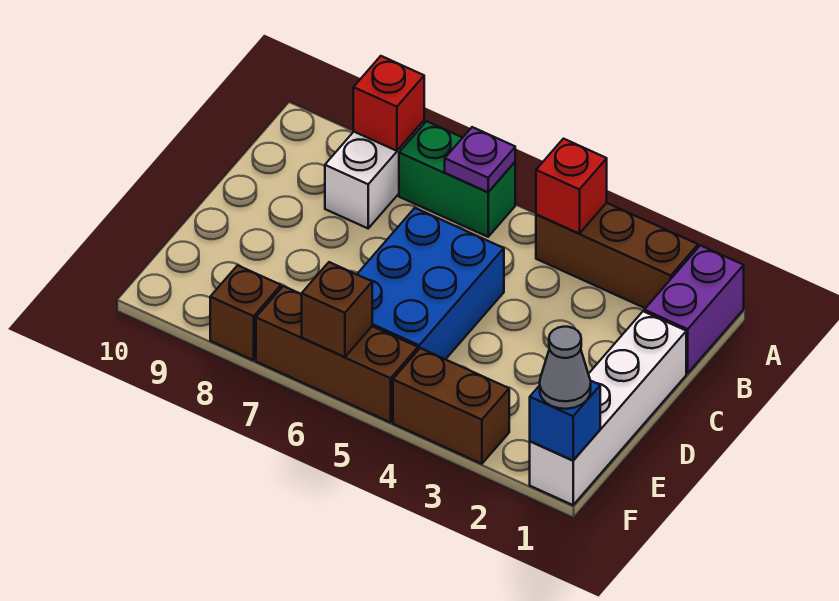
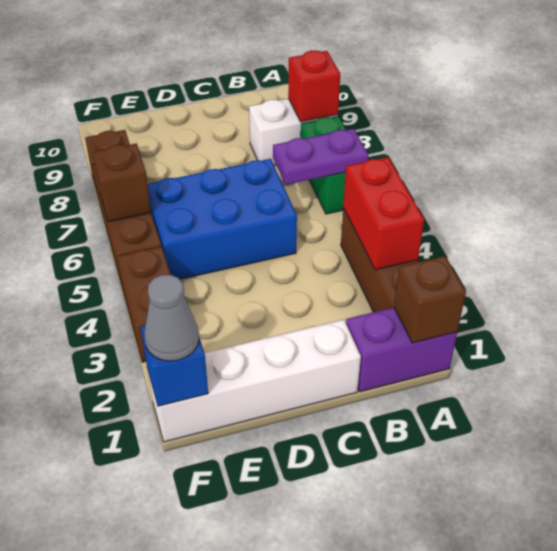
none -> brown 1x1 brick [394,256,466,343]
red 1x1 brick [536,139,607,234] -> red 1x2 brick [343,157,424,270]
purple 1x1 plate [445,127,515,192] -> purple 1x2 plate [273,129,368,185]

